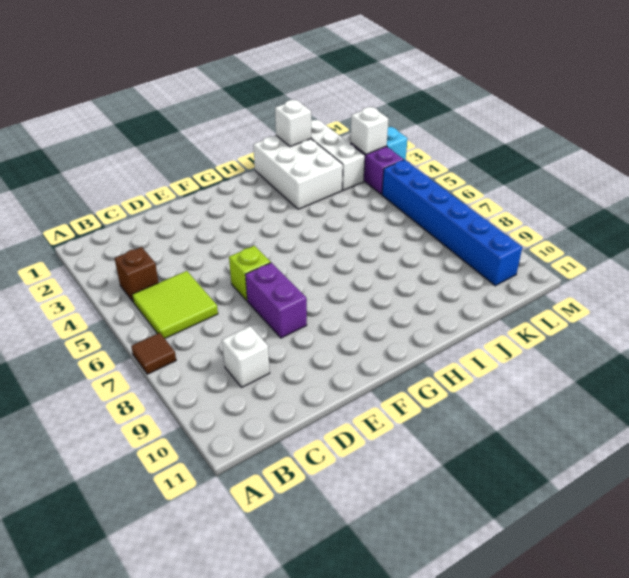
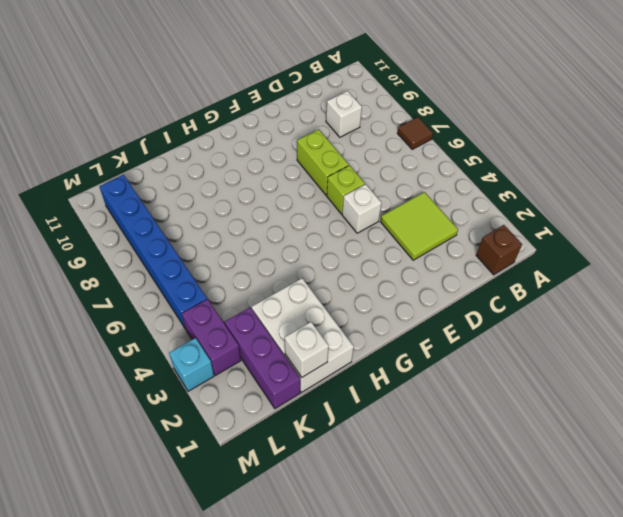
brown 1x1 brick [115,247,159,302] -> brown 1x1 brick moved to [476,225,522,275]
lime 2x2 tile [132,271,218,338] -> lime 2x2 tile moved to [381,192,458,260]
purple 1x2 brick [245,263,307,338] -> lime 1x2 brick [297,129,349,195]
white 1x3 brick [311,120,365,190] -> purple 1x3 brick [225,307,300,409]
white 1x1 brick [351,107,388,154] -> white 1x1 brick moved to [342,184,381,233]

